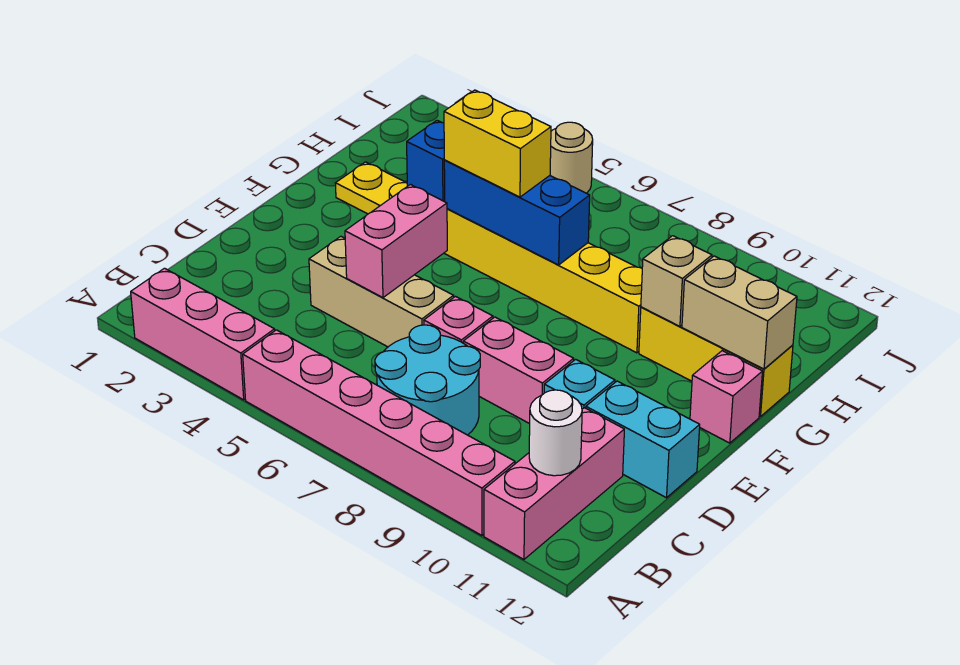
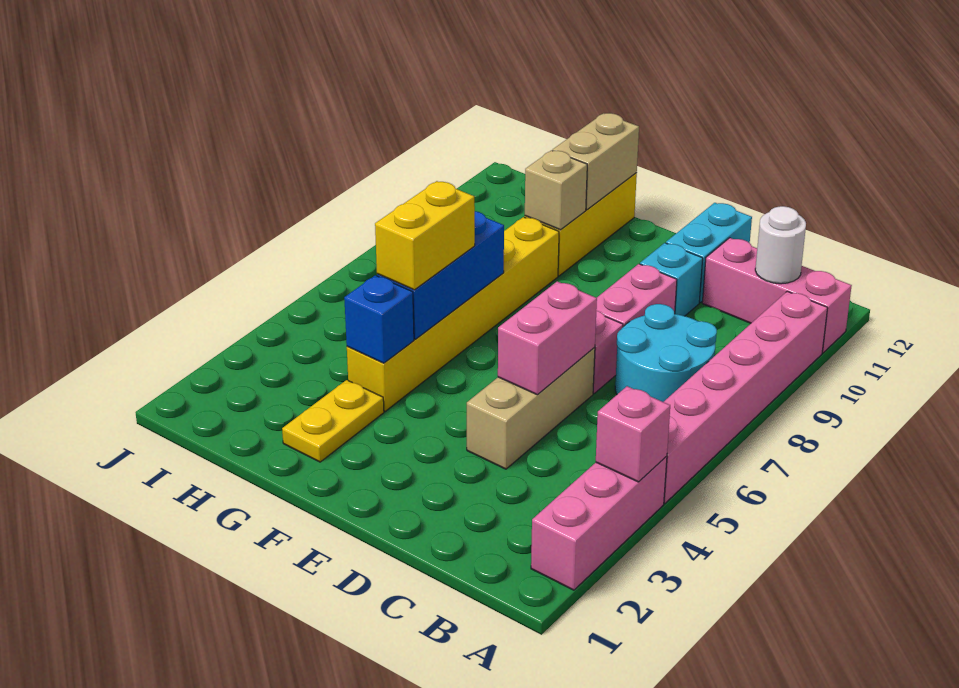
pink 1x2 brick [345,185,447,298] -> pink 1x2 brick turned to [498,281,597,395]
pink 1x1 brick [690,351,763,443] -> pink 1x1 brick moved to [596,386,670,482]
tan 1x1 round brick [550,122,593,193] -> none

